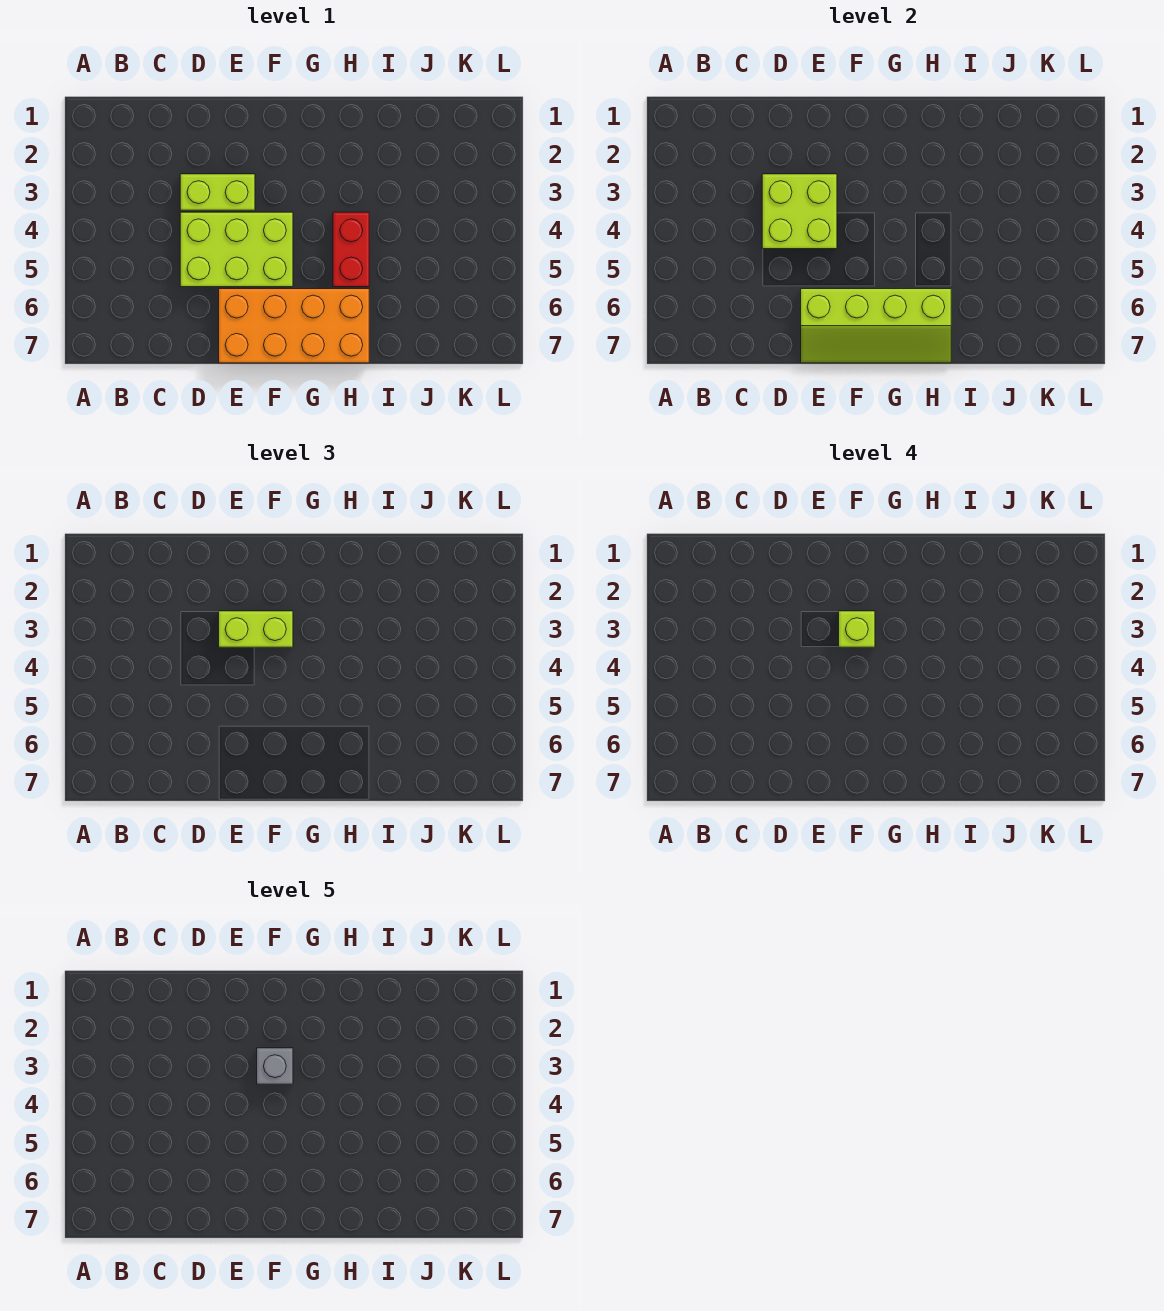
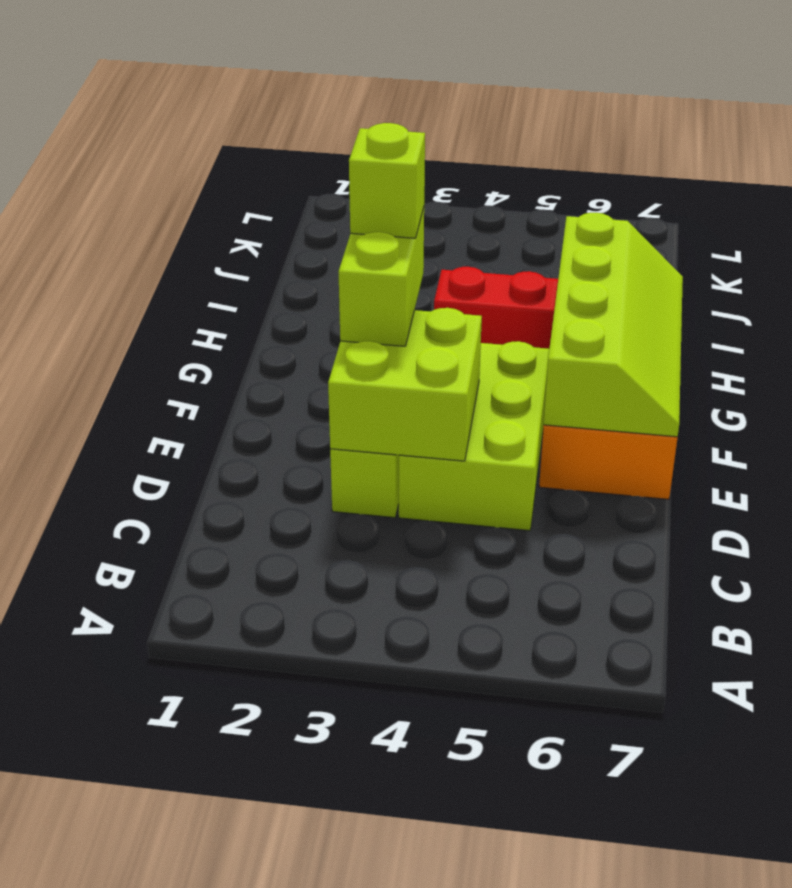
grey 1x1 brick [257,1048,293,1084] -> none

